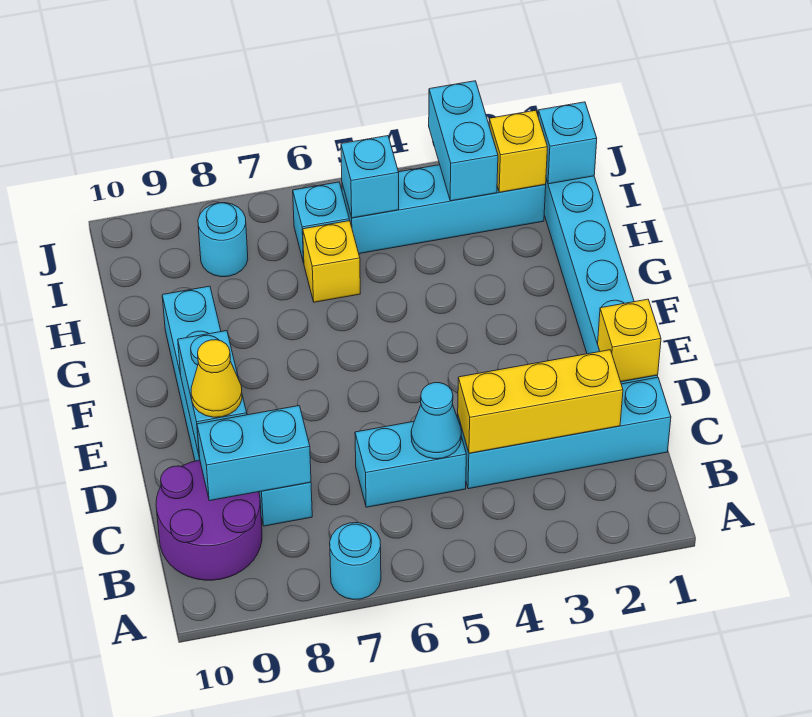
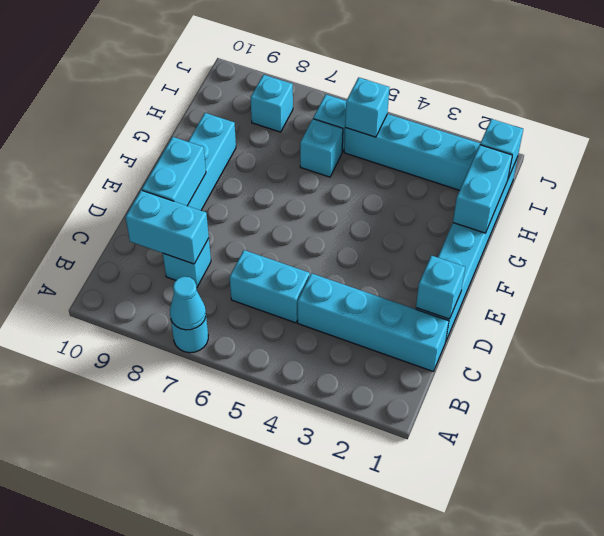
purple 2x2 round brick [156,460,262,580] -> none
yellow 1x3 brick [458,350,623,453] -> none
cyan 1x1 cone [411,383,461,459] -> cyan 1x1 cone moved to [170,277,206,330]
yellow 1x1 brick [598,299,661,382] -> cyan 1x1 brick [416,255,465,319]
yellow 1x1 cone [191,340,242,417] -> none
yellow 1x1 brick [303,221,360,302] -> cyan 1x1 brick [300,119,343,177]
yellow 1x1 brick [489,110,547,192] -> none
cyan 1x2 brick [429,81,498,201] -> cyan 1x2 brick moved to [453,145,512,233]
cyan 1x1 round brick [198,203,248,277] -> cyan 1x1 brick [251,75,293,132]

